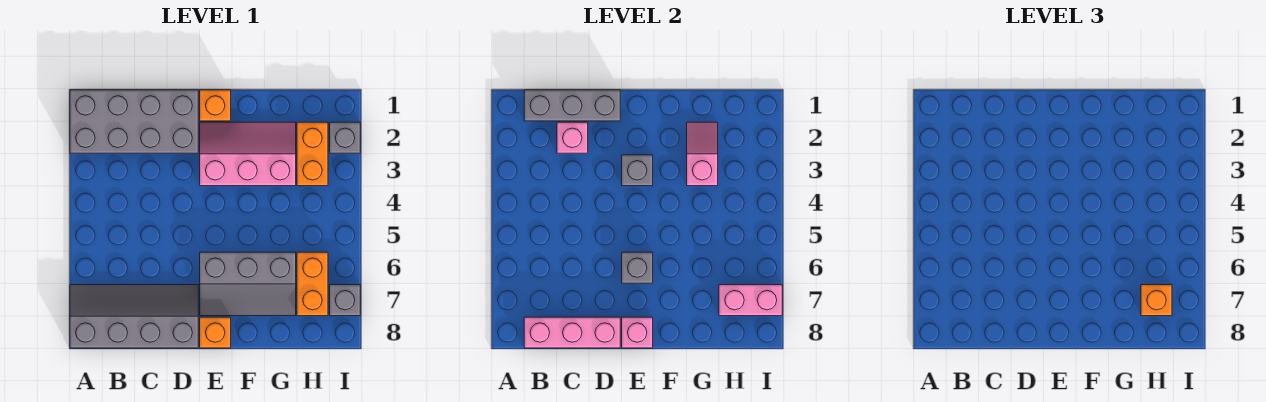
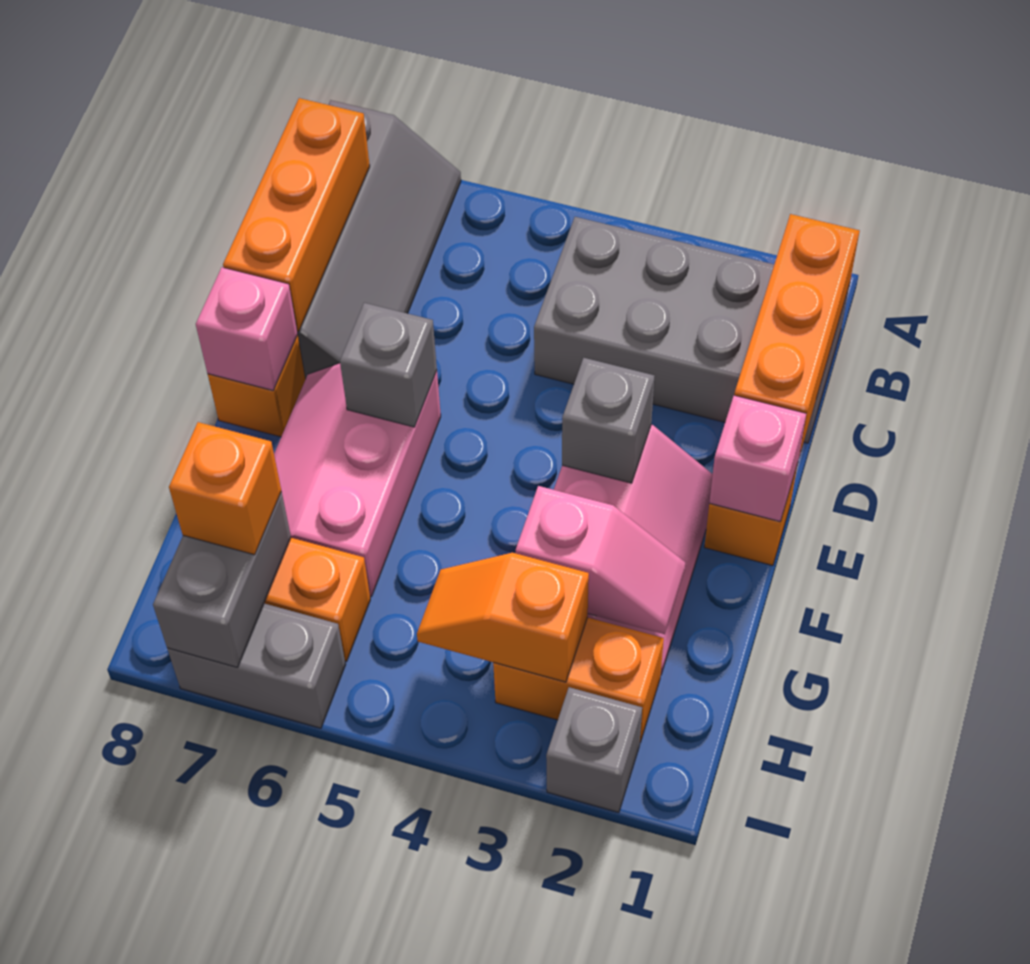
grey 2x4 brick [70,90,198,153] -> grey 2x4 brick turned to [534,217,849,443]
grey 1x3 brick [524,90,620,121] -> orange 1x3 brick [734,214,860,456]
pink 1x3 brick [524,317,620,348] -> orange 1x3 brick [223,98,370,331]
pink 1x1 brick [557,122,588,153] -> pink 1x1 brick moved to [709,395,806,522]
grey 2x3 slope [200,252,296,316] -> pink 2x3 slope [274,363,441,597]
none -> orange 1x2 slope [417,553,589,682]
pink 1x2 brick [719,285,782,316] -> grey 1x2 brick [153,492,291,667]
grey 1x1 brick [330,285,360,316] -> grey 1x2 brick [167,604,346,728]

